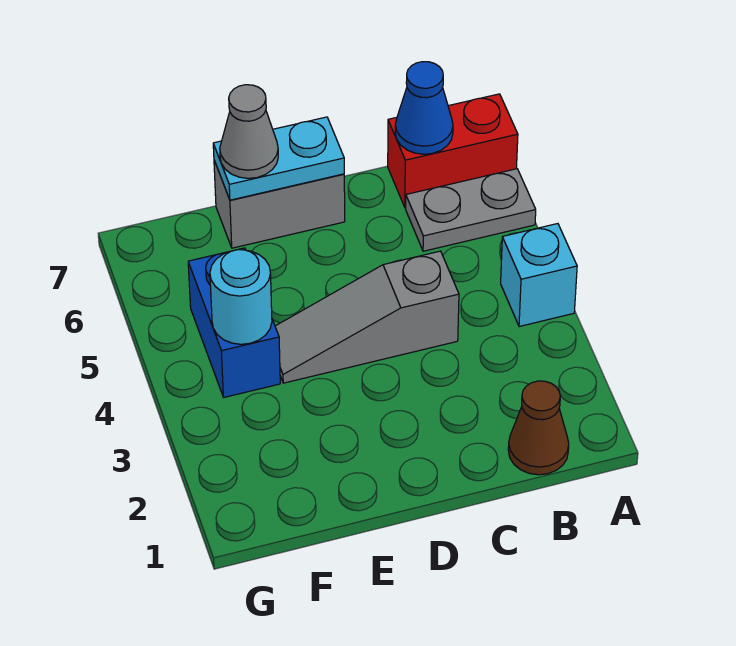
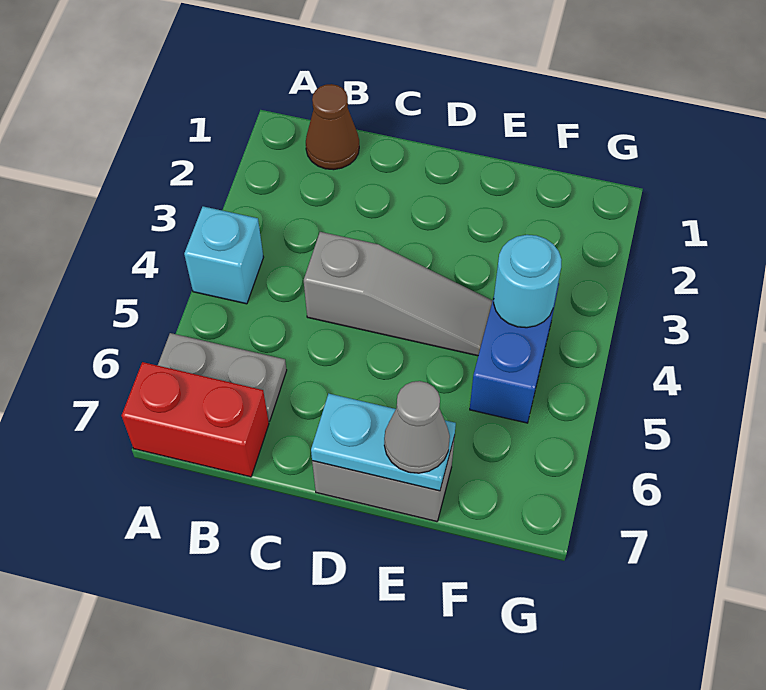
blue 1x1 cone [395,62,453,154] -> none

